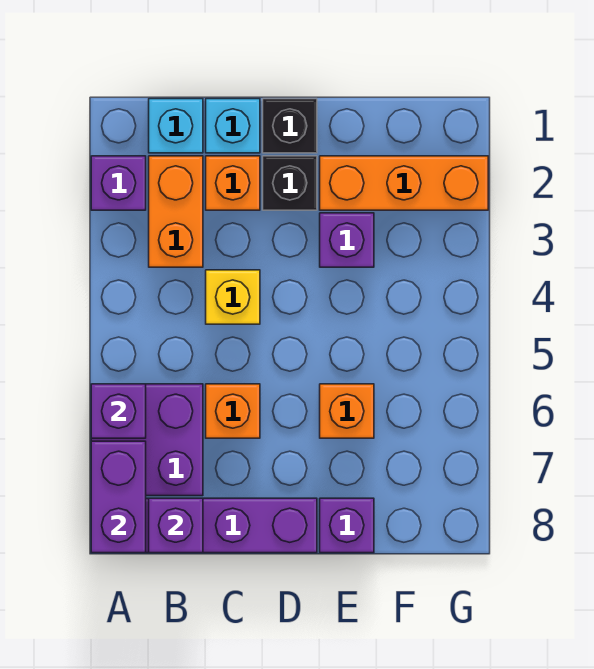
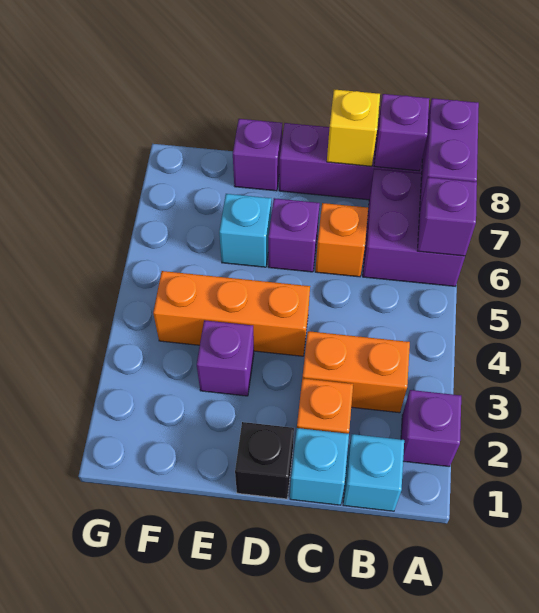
orange 1x2 brick [149,156,203,267] -> orange 1x2 brick turned to [302,331,410,413]
yellow 1x1 brick [206,270,260,324] -> yellow 1x1 brick moved to [327,89,380,166]
black 1x1 brick [263,156,317,210] -> none
none -> purple 1x1 brick [268,198,320,272]
orange 1x3 brick [320,156,488,210] -> orange 1x3 brick moved to [153,271,310,356]
orange 1x1 brick [320,384,374,438] -> cyan 1x1 brick [219,194,271,267]

